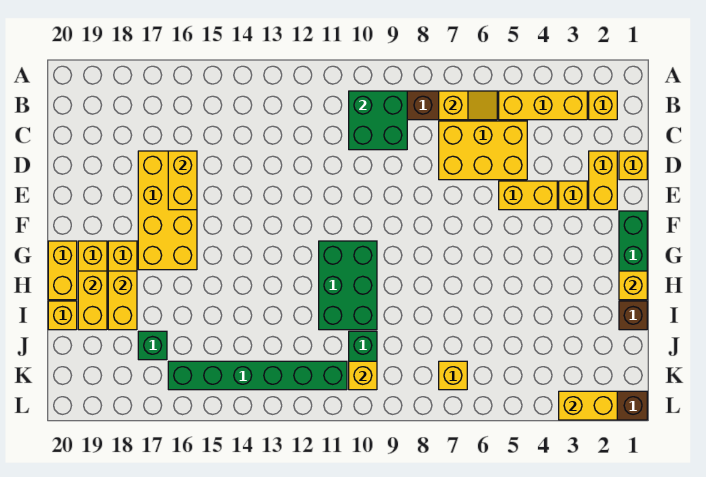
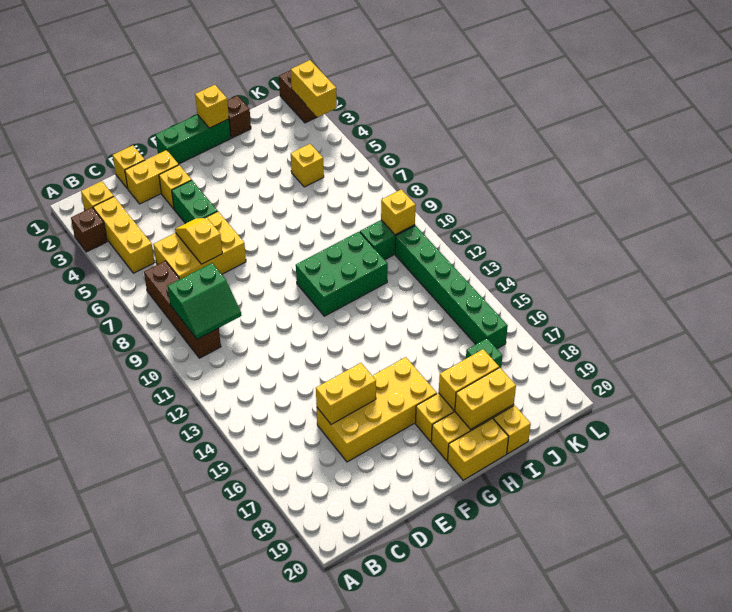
none -> brown 1x1 brick [71,208,107,252]
yellow 1x2 slope [439,91,497,120] -> yellow 1x2 slope moved to [175,218,222,264]
green 2x2 brick [349,91,407,150] -> green 2x2 slope [168,263,242,339]
yellow 2x3 brick [439,121,527,180] -> yellow 2x3 brick turned to [153,212,246,279]
yellow 1x2 brick [499,181,557,210] -> green 1x2 brick [172,180,218,224]
yellow 1x1 brick [439,361,467,390] -> yellow 1x1 brick moved to [291,144,324,187]

